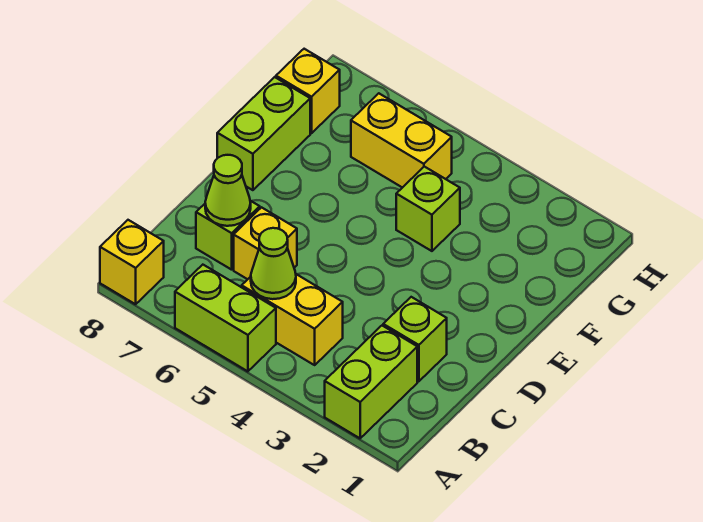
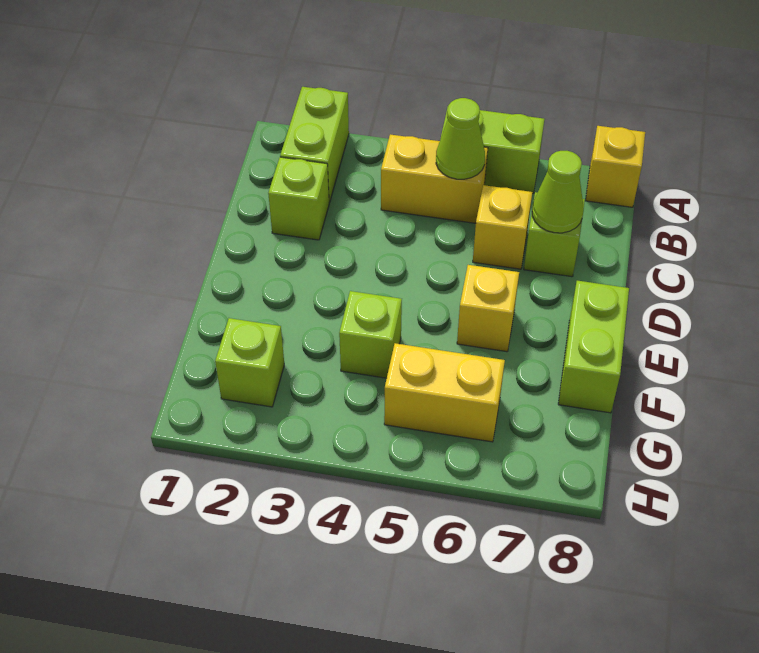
none -> lime 1x1 brick [215,318,284,407]
yellow 1x1 brick [276,49,340,133] -> yellow 1x1 brick moved to [457,265,519,352]

